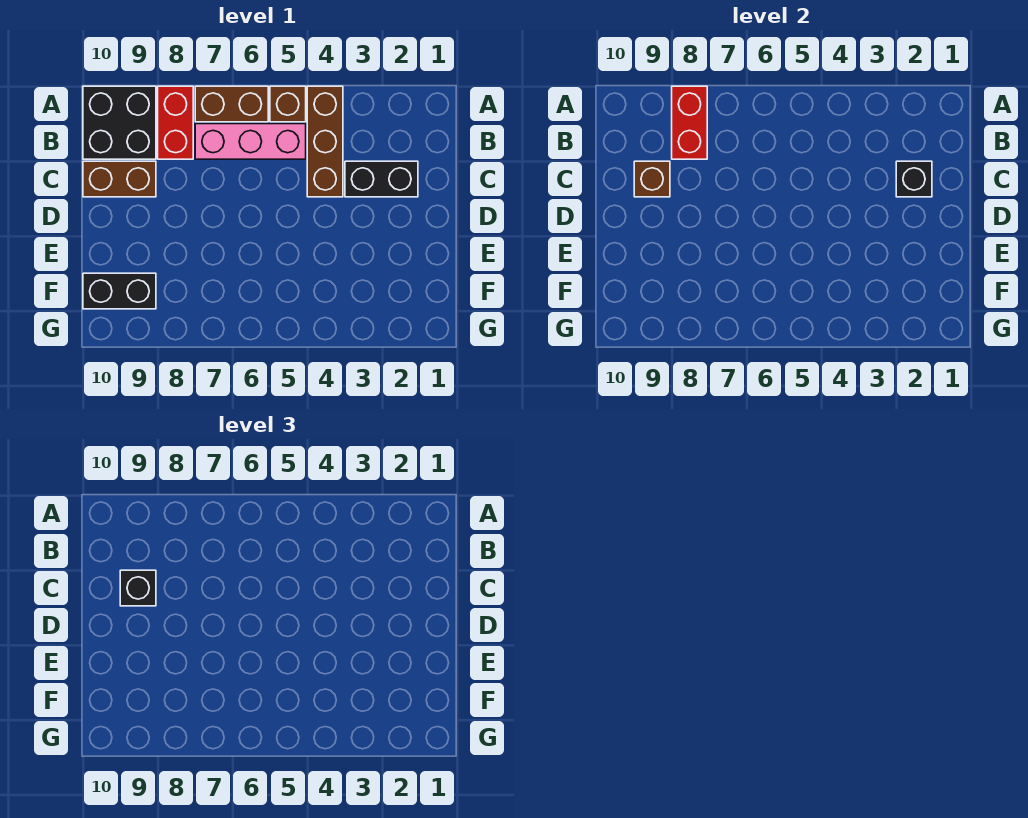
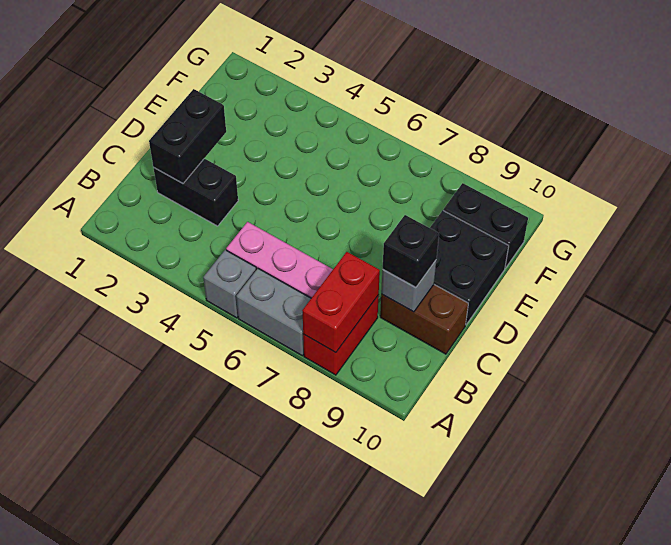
brown 1x3 brick [307,86,343,197] -> none
brown 1x1 brick [270,86,306,122] -> grey 1x1 brick [203,250,256,318]
brown 1x2 brick [195,86,268,122] -> grey 1x2 brick [236,269,311,356]
black 2x2 brick [83,86,156,159] -> black 2x2 brick moved to [430,211,509,325]
black 1x1 brick [896,161,932,197] -> black 1x2 brick [149,89,226,183]
brown 1x1 brick [634,161,670,197] -> grey 1x1 brick [381,261,436,312]

